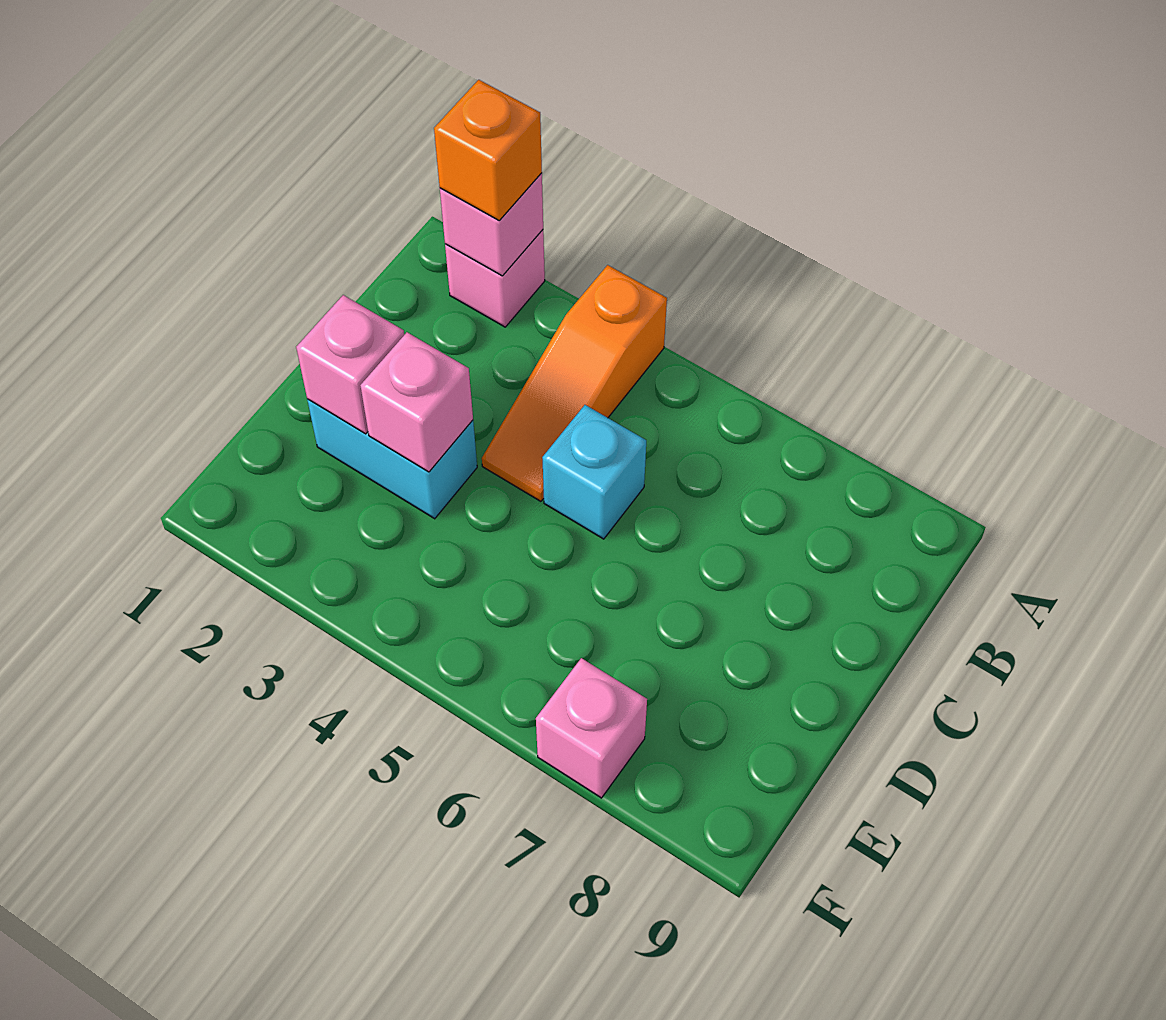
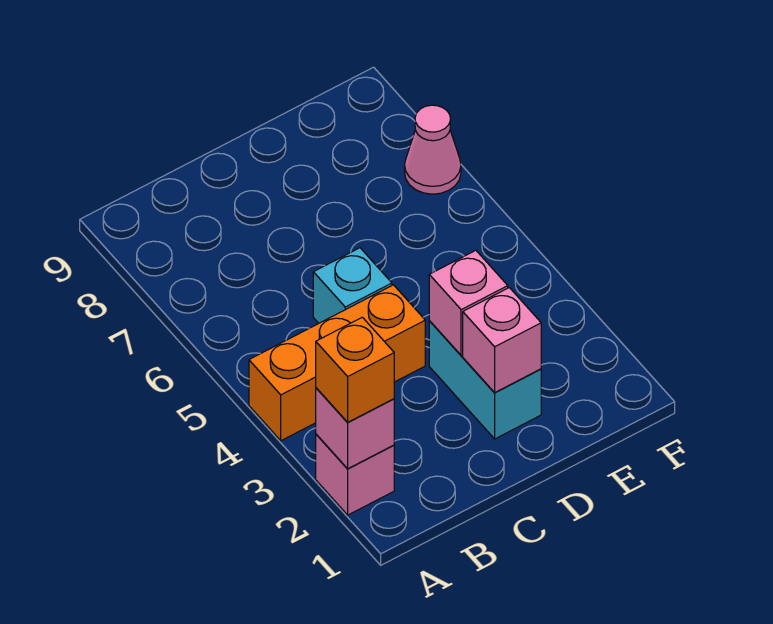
orange 1x3 slope [482,265,667,501] -> orange 1x3 brick [249,285,425,441]
pink 1x1 brick [536,658,647,798] -> pink 1x1 cone [405,105,461,194]

